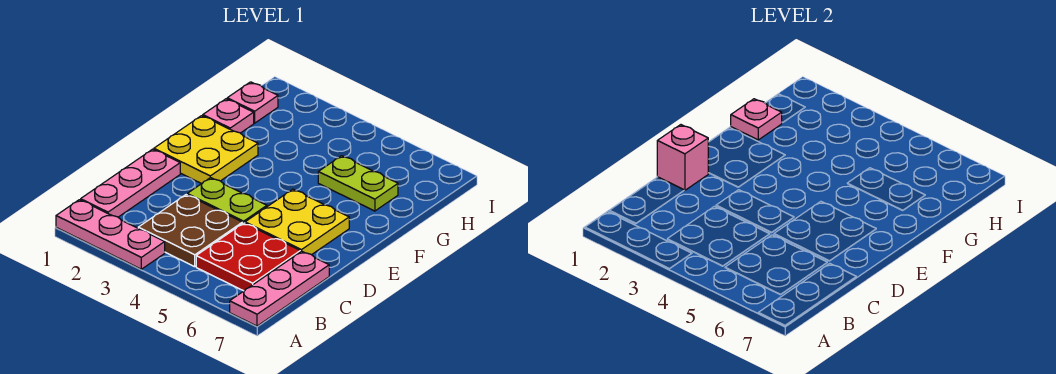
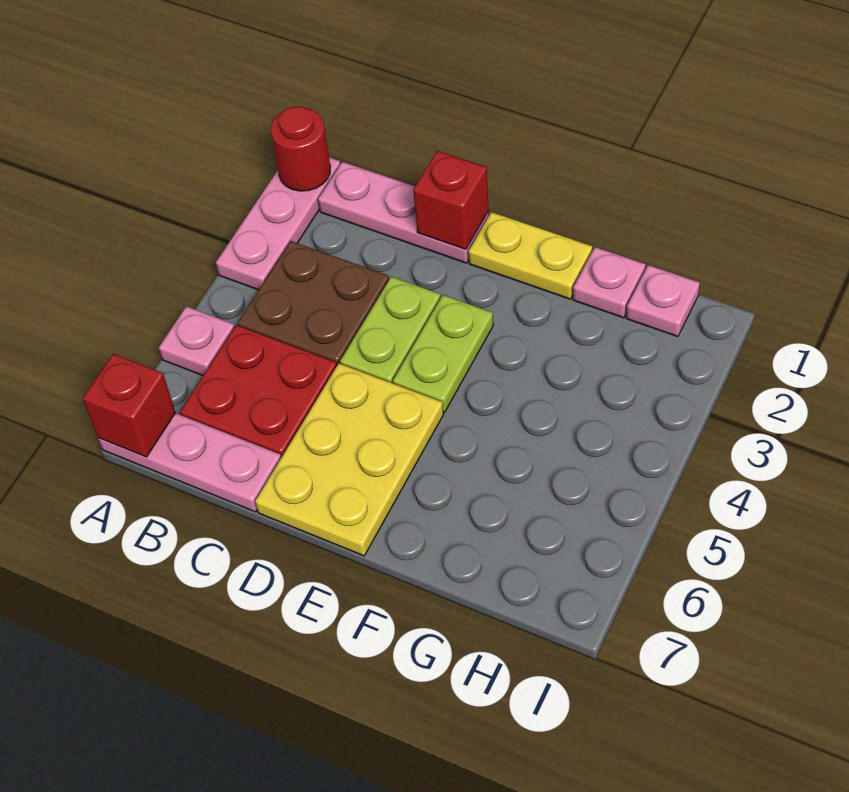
none -> red 1x1 round brick [271,106,330,191]
none -> red 1x1 brick [83,354,176,457]
pink 1x1 brick [657,125,708,190] -> red 1x1 brick [413,151,489,249]
yellow 2x2 plate [245,189,349,255] -> yellow 2x3 plate [255,363,444,556]
yellow 2x2 plate [154,116,258,184] -> yellow 1x2 plate [469,212,592,299]
pink 1x1 plate [731,99,782,140] -> pink 1x1 plate moved to [159,306,234,375]
lime 1x2 plate [318,156,398,211] -> lime 1x2 plate moved to [393,295,493,412]

